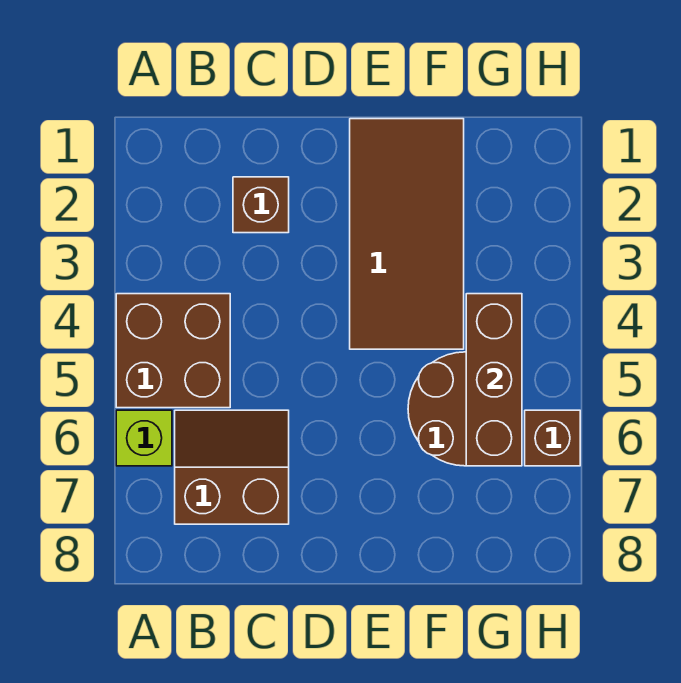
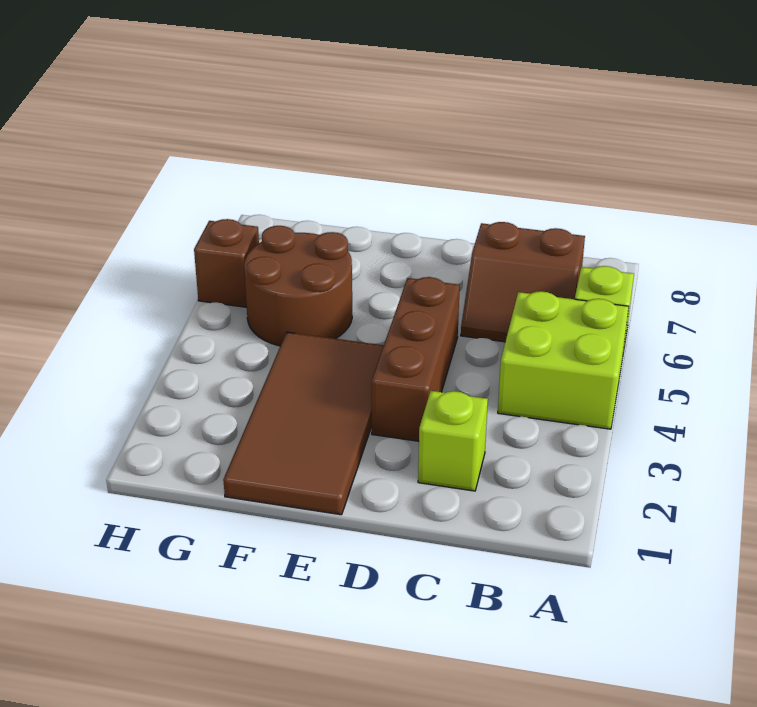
brown 2x2 brick [116,294,230,408] -> lime 2x2 brick [498,291,629,429]
brown 1x1 brick [233,177,289,233] -> lime 1x1 brick [418,391,488,491]
brown 1x3 brick [466,294,522,466] -> brown 1x3 brick moved to [372,277,460,441]

